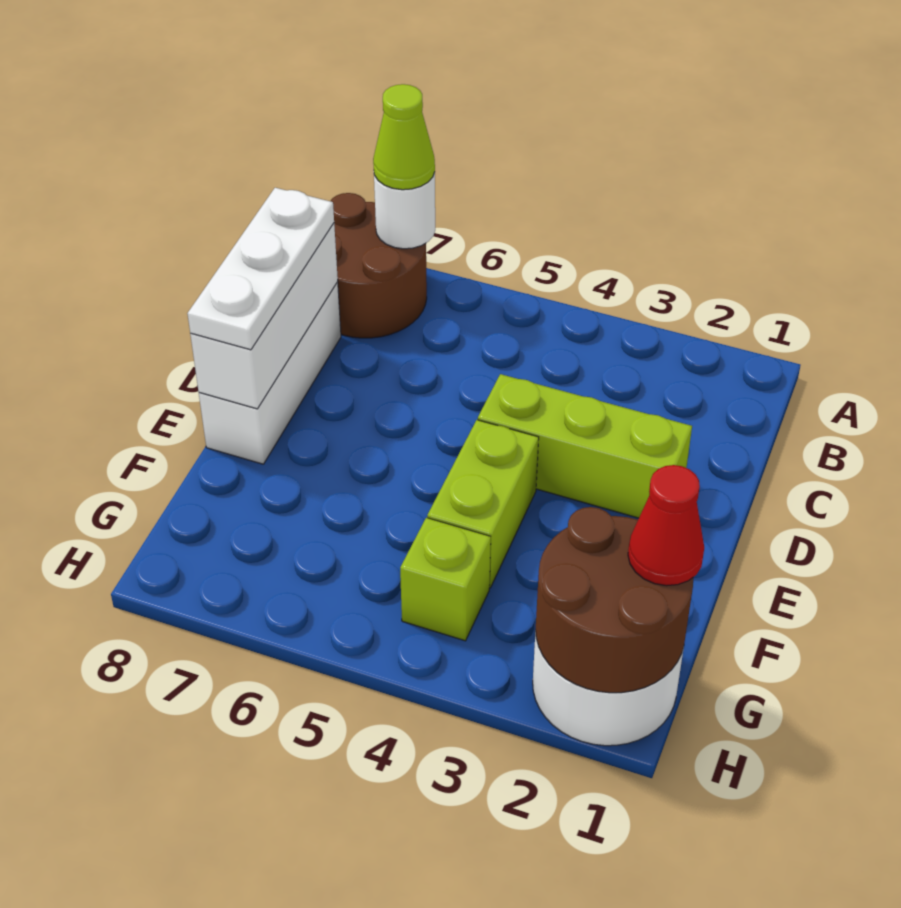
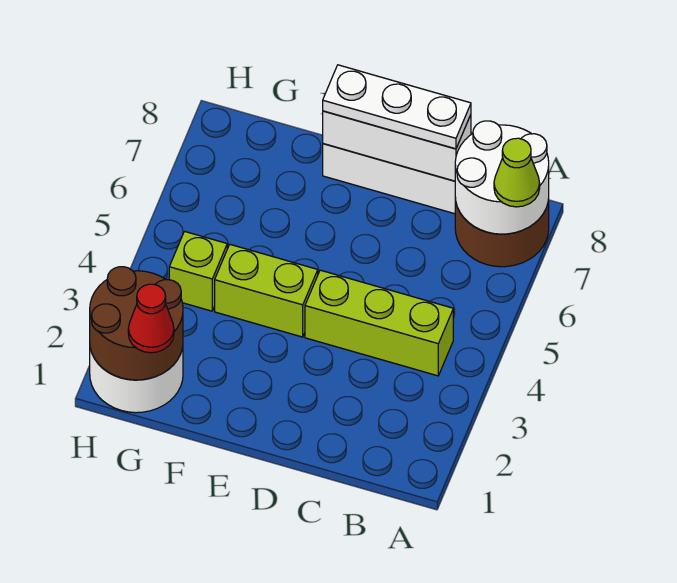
white 1x1 round brick [374,172,435,249] -> white 2x2 round brick [455,121,549,234]
lime 1x3 brick [478,374,692,518] -> lime 1x3 brick turned to [305,270,453,376]

